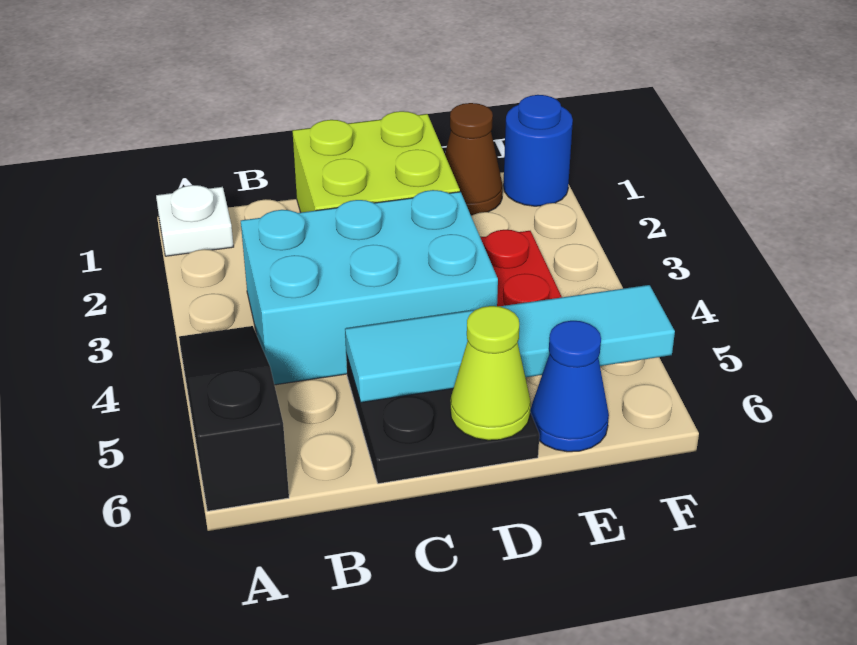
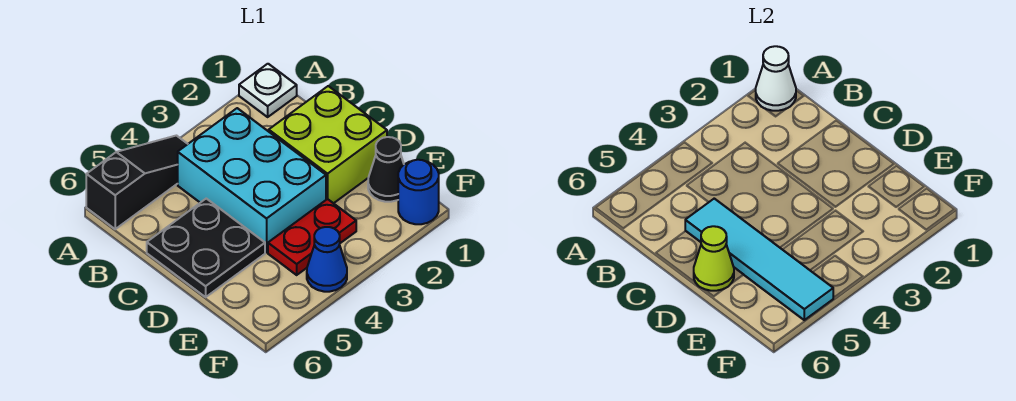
none -> white 1x1 cone [756,46,796,111]
brown 1x1 cone [445,103,503,215] -> black 1x1 cone [368,137,404,202]
blue 1x1 cone [530,321,609,452] -> blue 1x1 cone moved to [307,227,347,292]

